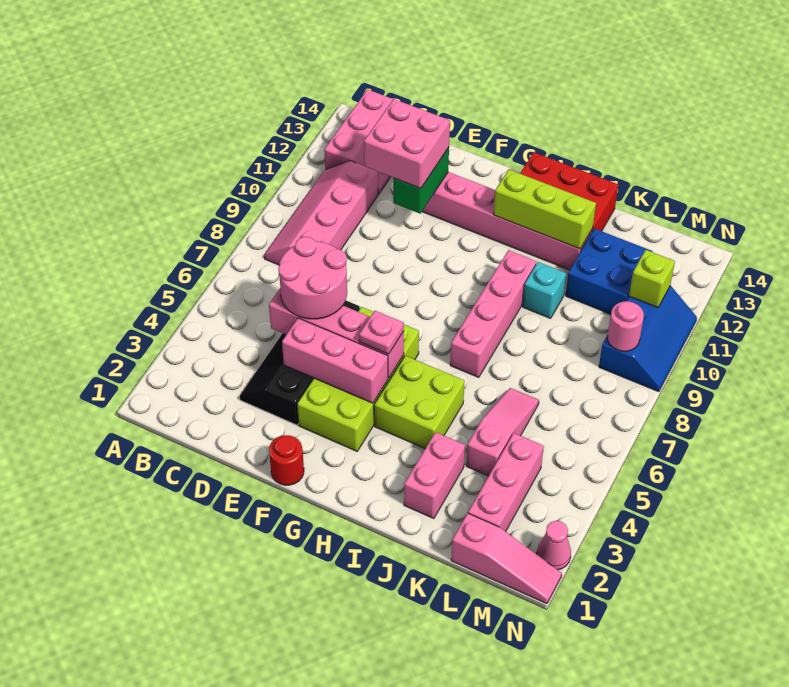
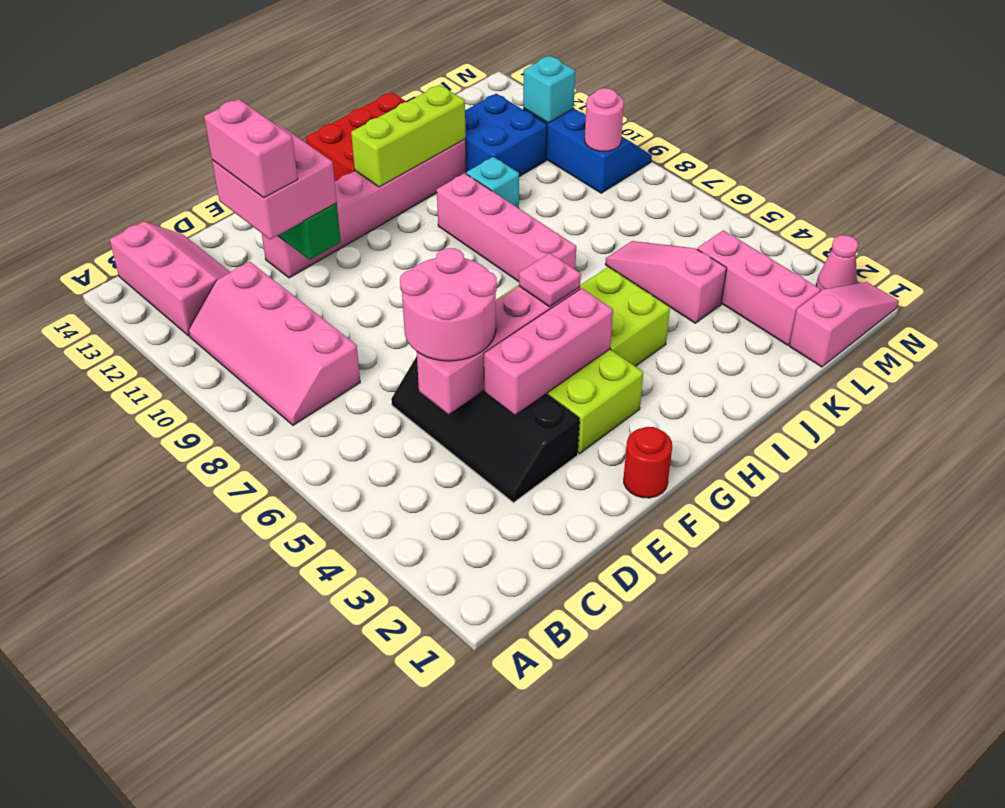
pink 1x2 brick [404,432,465,519] -> pink 1x2 brick moved to [204,99,298,198]
lime 1x1 brick [629,250,675,307] -> cyan 1x1 brick [523,56,575,123]

